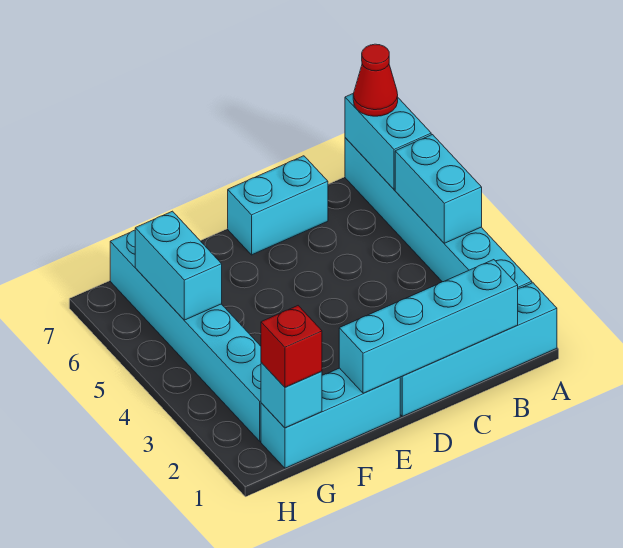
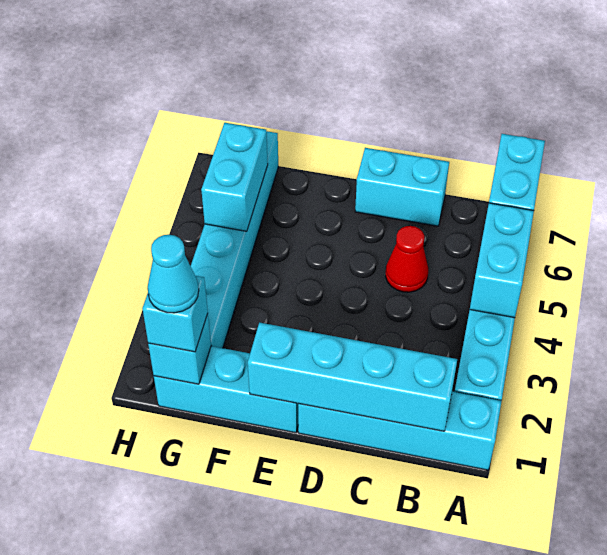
red 1x1 cone [353,44,398,116] -> red 1x1 cone moved to [386,226,428,292]
red 1x1 brick [261,306,322,387] -> cyan 1x1 brick [142,276,208,352]
none -> cyan 1x1 cone [148,235,199,313]

